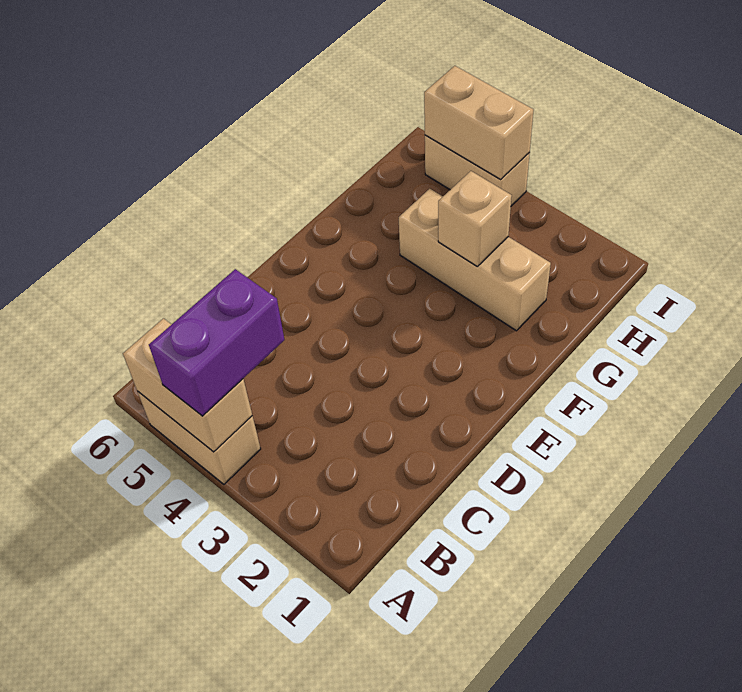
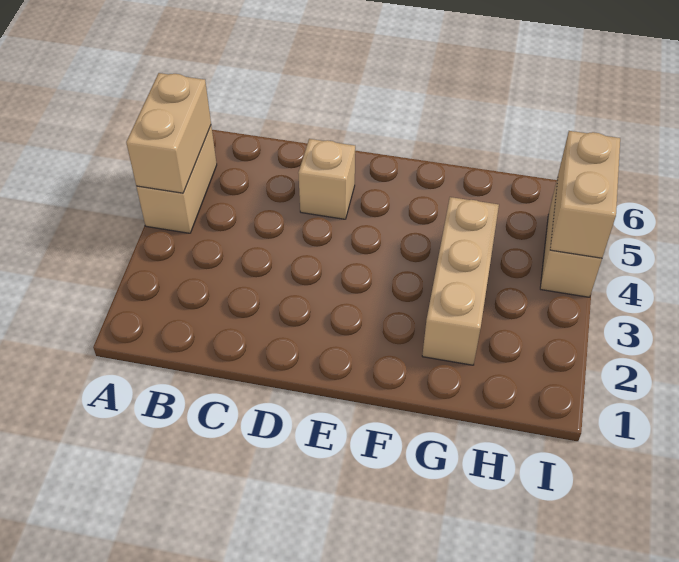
purple 1x2 brick [149,269,284,416] -> none
tan 1x1 brick [438,171,512,266] -> tan 1x1 brick moved to [298,139,355,219]

